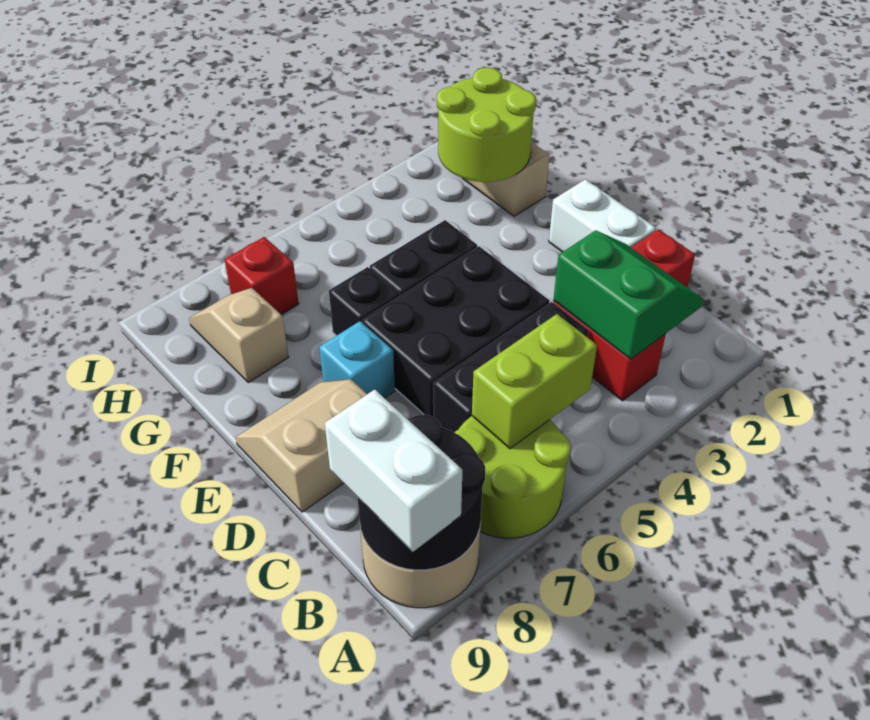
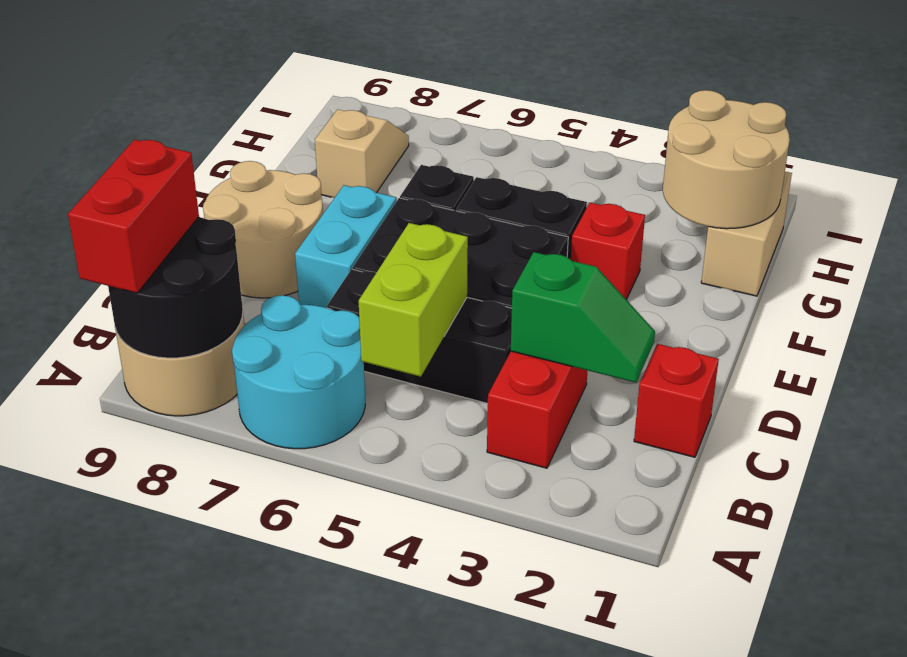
lime 2x2 round brick [454,416,571,538] -> cyan 2x2 round brick [232,295,365,449]
white 1x2 brick [325,389,462,552] -> red 1x2 brick [68,140,199,293]
green 2x2 slope [553,230,703,359] -> green 1x2 slope [511,252,655,382]
lime 1x2 brick [472,314,597,449] -> lime 1x2 brick turned to [359,223,468,377]
white 1x2 brick [549,179,656,252] -> none
tan 2x2 slope [236,379,367,512] -> tan 2x2 round brick [203,161,323,298]
cyan 1x1 brick [319,321,395,398] -> cyan 1x2 brick [295,185,396,308]
lime 2x2 round brick [437,68,536,182] -> tan 2x2 round brick [663,90,790,229]
red 1x1 brick [224,237,299,315] -> red 1x1 brick moved to [571,203,645,300]

